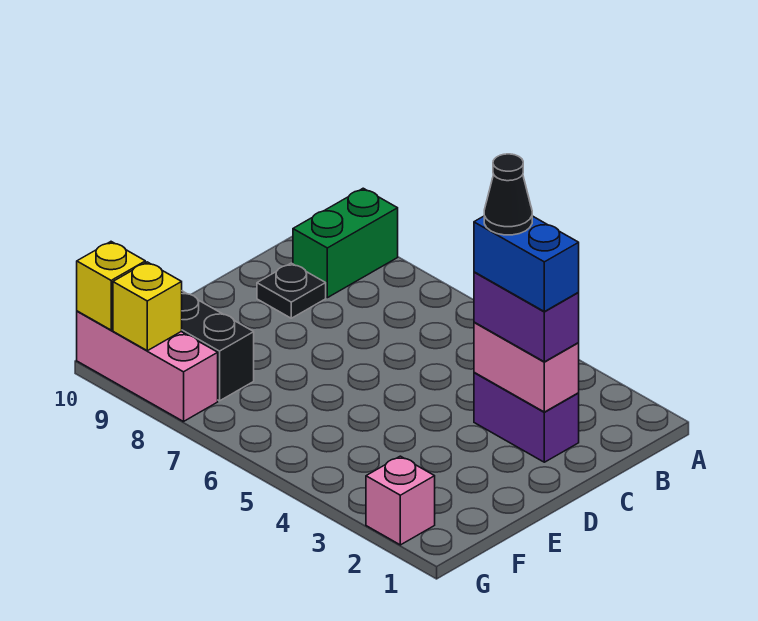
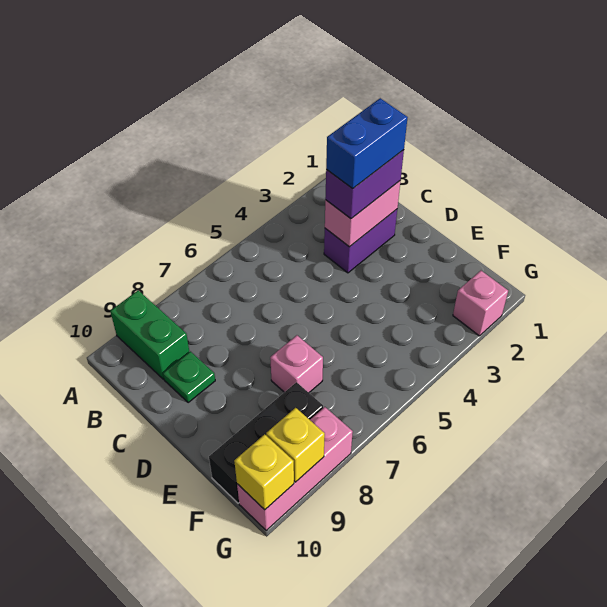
black 1x1 cone [484,154,532,235] -> none
black 1x1 plate [257,263,326,318] -> green 1x1 plate [163,351,215,403]
none -> pink 1x1 brick [270,335,323,392]

